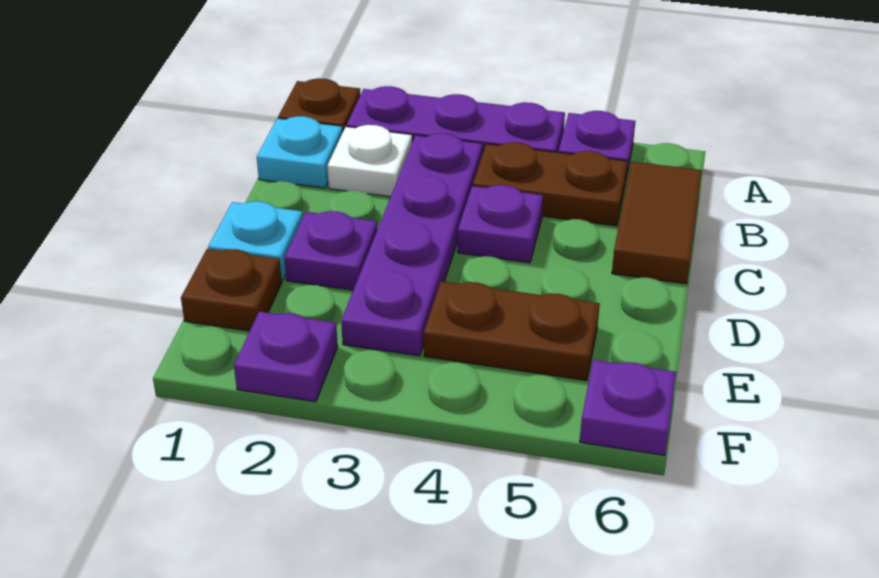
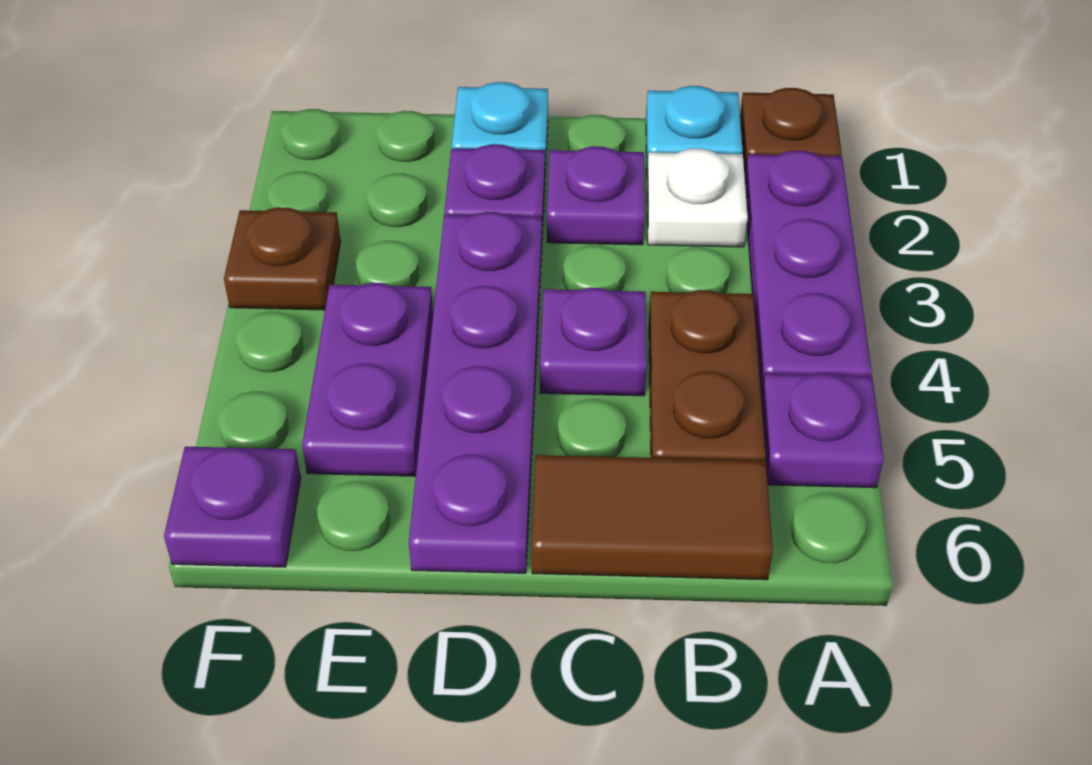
purple 1x4 plate [341,133,483,356] -> purple 1x4 plate turned to [409,212,542,573]
brown 1x1 plate [181,249,282,331] -> brown 1x1 plate moved to [224,207,340,310]
brown 1x2 plate [424,281,600,380] -> purple 1x2 plate [302,283,433,476]
purple 1x1 plate [234,312,338,402] -> purple 1x1 plate moved to [547,146,645,245]

